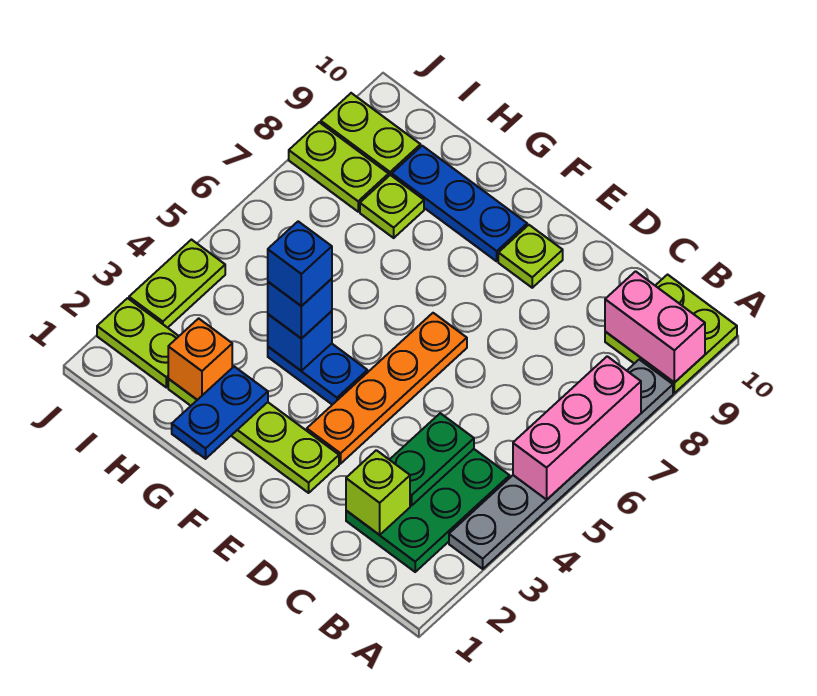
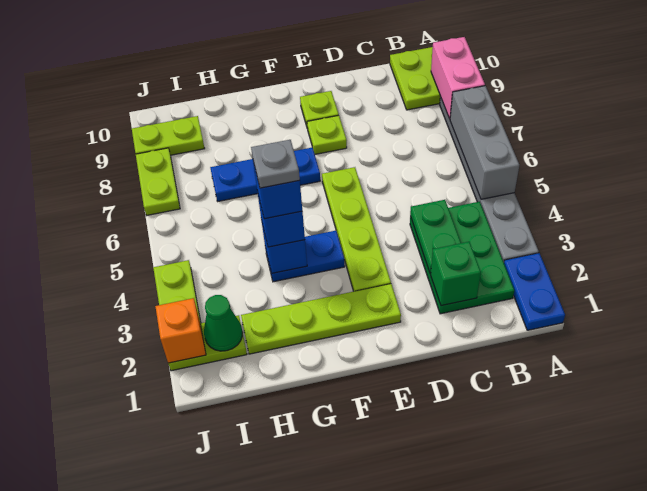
pink 1x3 brick [513,356,641,500] -> grey 1x3 brick [450,86,519,199]
pink 1x2 brick [605,271,705,383] -> pink 1x2 brick turned to [431,37,485,119]
lime 1x1 brick [346,450,410,535] -> green 1x1 brick [431,242,481,306]
orange 1x4 plate [307,313,467,464] -> lime 1x4 plate [322,167,391,291]
blue 1x3 plate [392,146,527,261] -> blue 1x3 plate moved to [210,147,320,201]
blue 1x2 plate [172,367,268,459] -> blue 1x2 plate moved to [504,253,565,330]
none -> grey 1x1 plate [251,140,300,188]
orange 1x1 brick [168,318,232,400] -> orange 1x1 brick moved to [155,298,206,363]
lime 1x1 plate [360,175,424,238] -> lime 1x1 plate moved to [307,115,347,154]
none -> green 1x1 cone [204,295,242,351]
lime 1x2 plate [289,122,389,212] -> lime 1x2 plate turned to [136,148,180,215]

